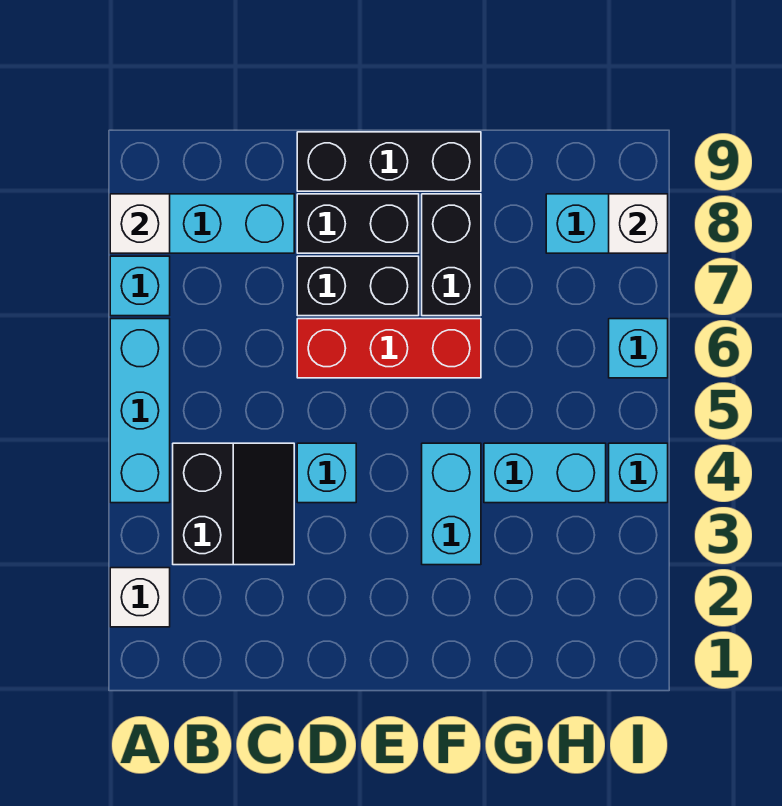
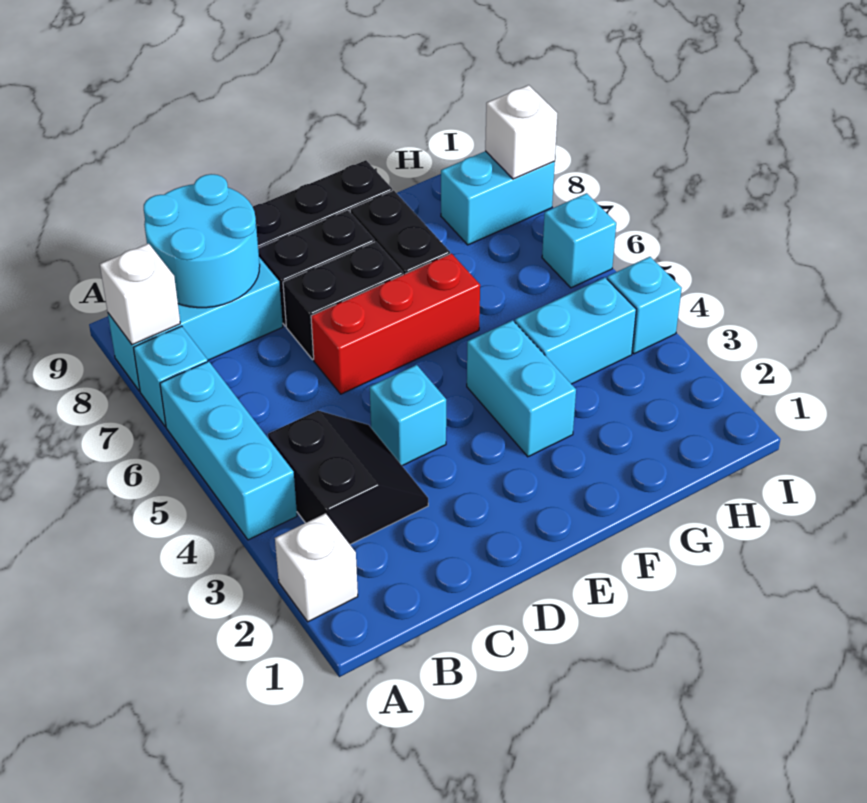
none -> cyan 2x2 round brick [144,174,260,308]

